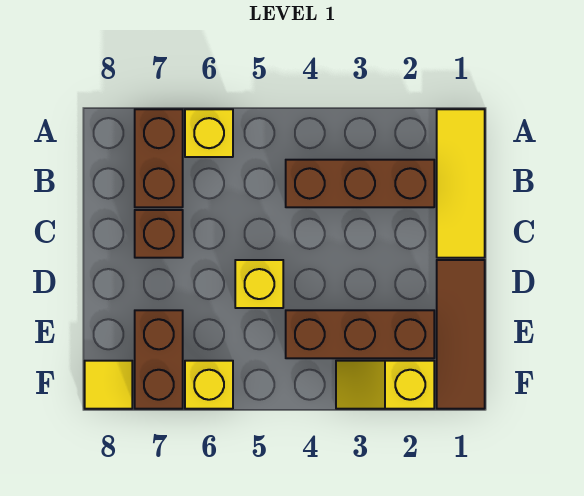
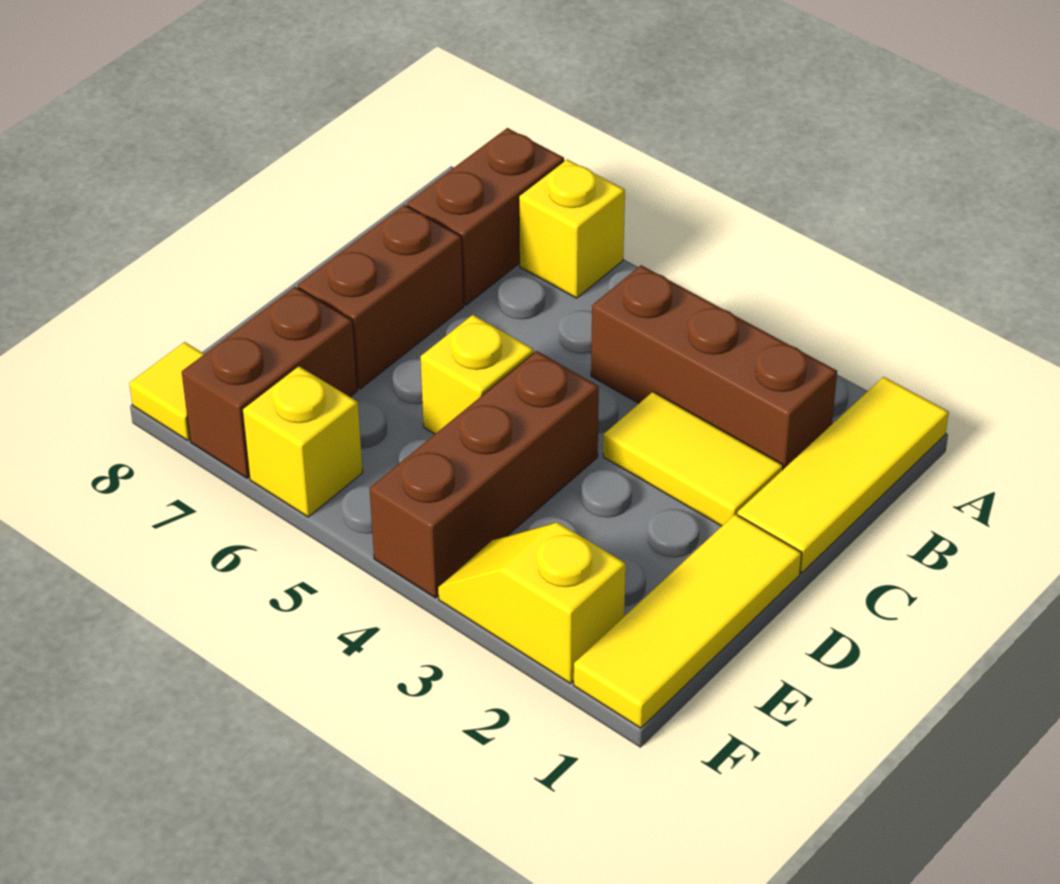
none -> yellow 1x2 tile [603,392,783,526]
brown 1x1 brick [135,210,183,258] -> brown 1x2 brick [298,205,464,389]
brown 1x3 tile [437,260,485,409] -> yellow 1x3 tile [574,514,802,728]
brown 1x3 brick [286,310,434,358] -> brown 1x3 brick turned to [370,351,599,598]

